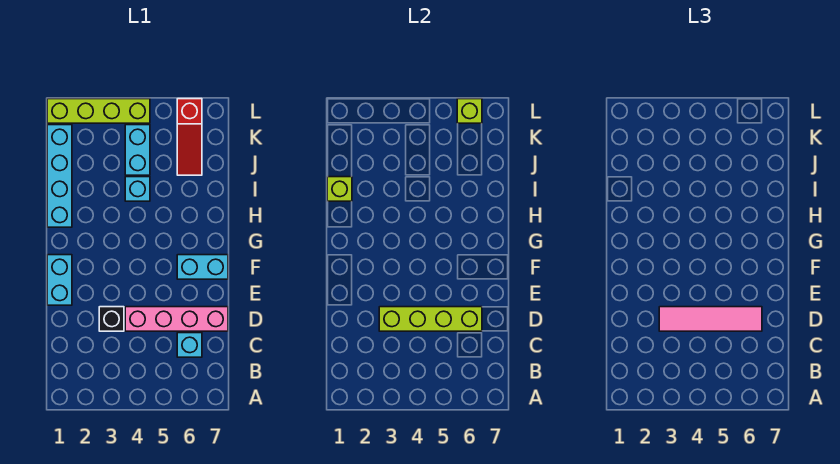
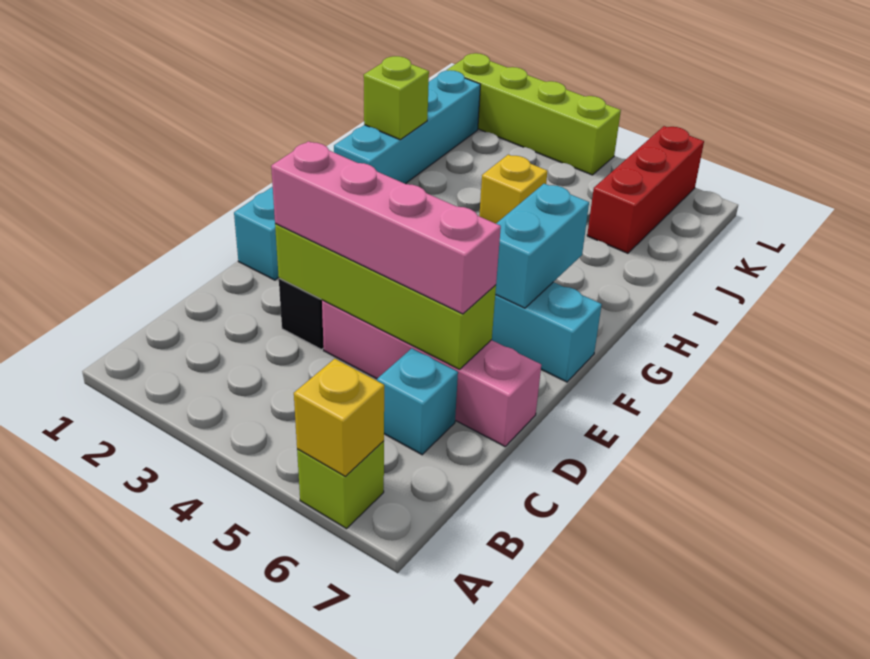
none -> yellow 1x1 brick [294,359,384,477]
pink 1x4 tile [659,307,762,331] -> pink 1x4 brick [271,141,501,314]
cyan 1x1 brick [125,177,150,201] -> yellow 1x1 brick [479,155,547,224]
cyan 1x2 brick [125,125,150,175] -> cyan 1x2 brick moved to [495,184,589,308]
red 1x3 slope [177,99,202,175] -> red 1x3 brick [587,126,704,253]
lime 1x1 brick [457,99,482,123] -> lime 1x1 brick moved to [297,441,384,529]

